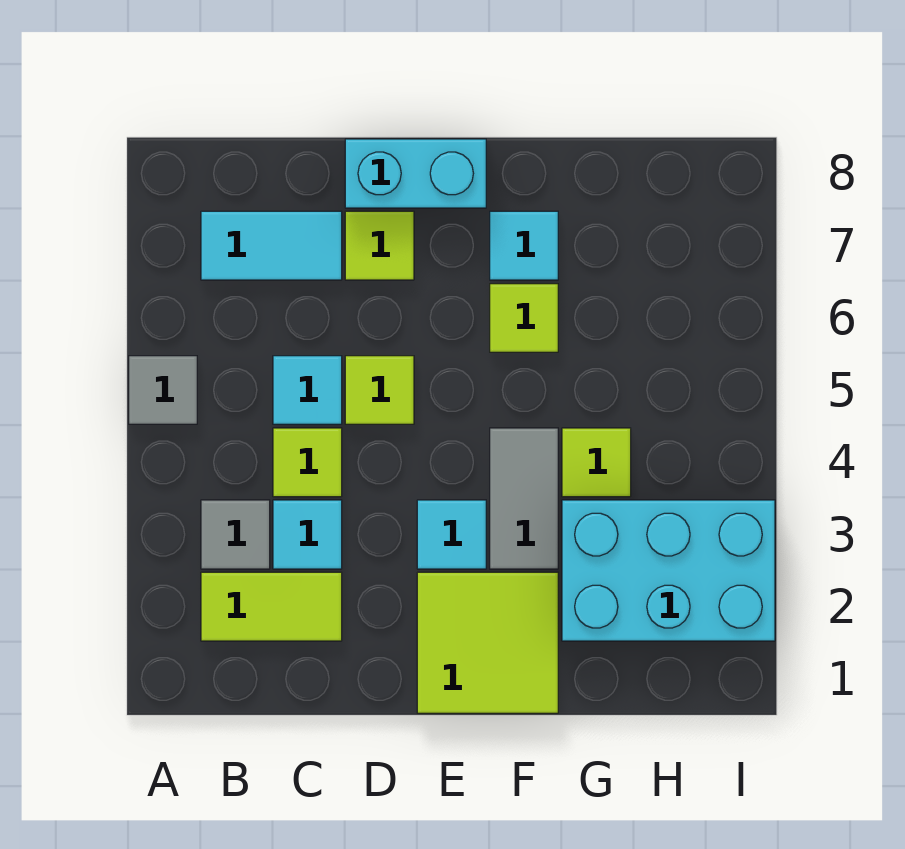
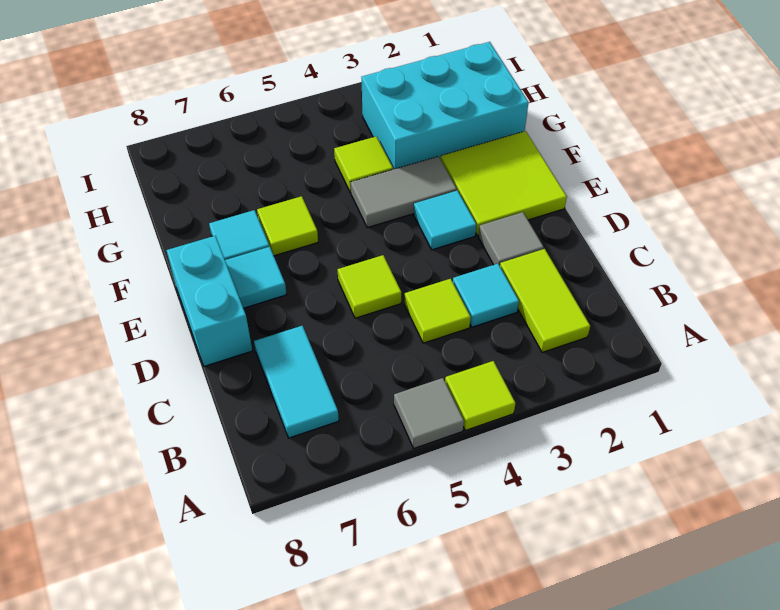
grey 1x1 tile [201,500,270,569] -> grey 1x1 tile moved to [478,212,544,266]
cyan 1x1 tile [273,356,342,424] -> cyan 1x1 tile moved to [225,247,287,308]
lime 1x1 tile [345,211,414,280] -> lime 1x1 tile moved to [445,361,516,430]
cyan 2x3 brick [562,500,775,641] -> cyan 2x3 brick turned to [361,42,529,169]

